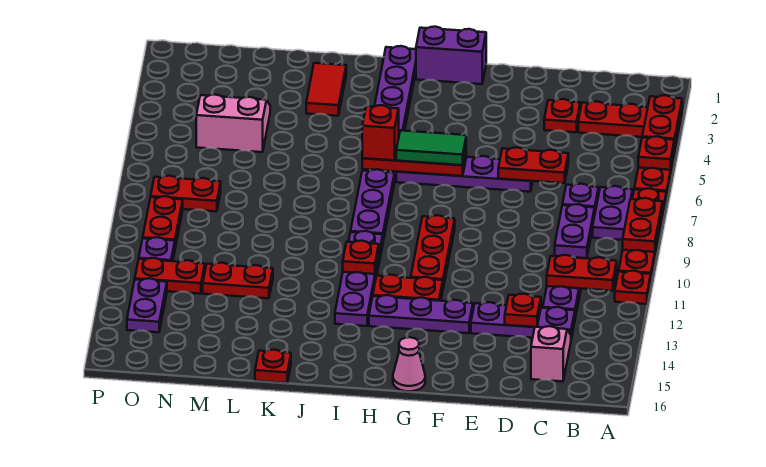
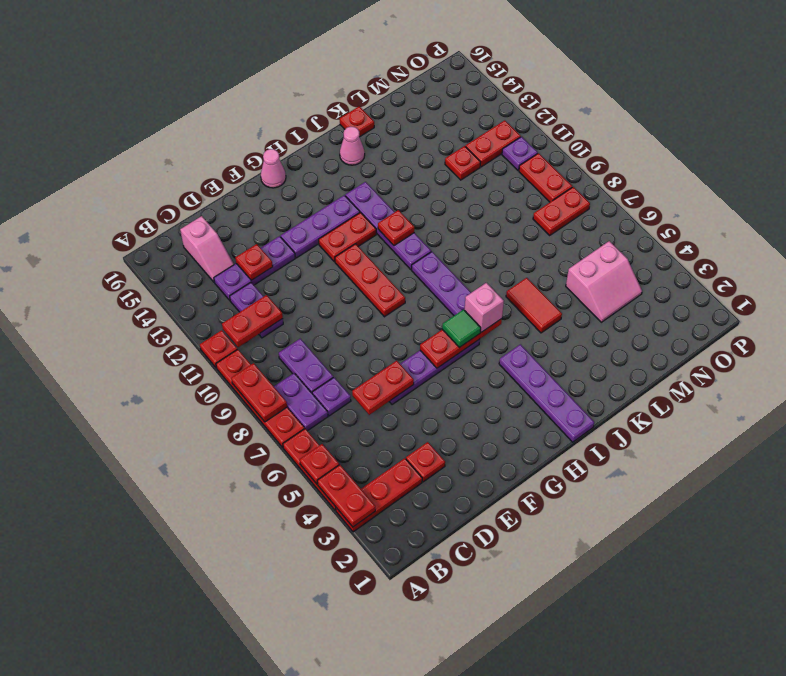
purple 1x2 brick [416,27,486,84] -> none
green 1x2 tile [396,130,466,165] -> green 1x1 tile [442,310,481,348]
red 1x1 brick [362,105,399,160] -> pink 1x1 brick [465,283,504,332]
none -> pink 1x1 cone [340,127,365,165]
red 1x2 tile [306,63,346,116] -> red 1x2 tile moved to [506,278,562,333]
red 1x2 plate [203,263,273,298] -> red 1x1 plate [445,146,480,180]
purple 1x2 plate [127,278,167,332] -> none

